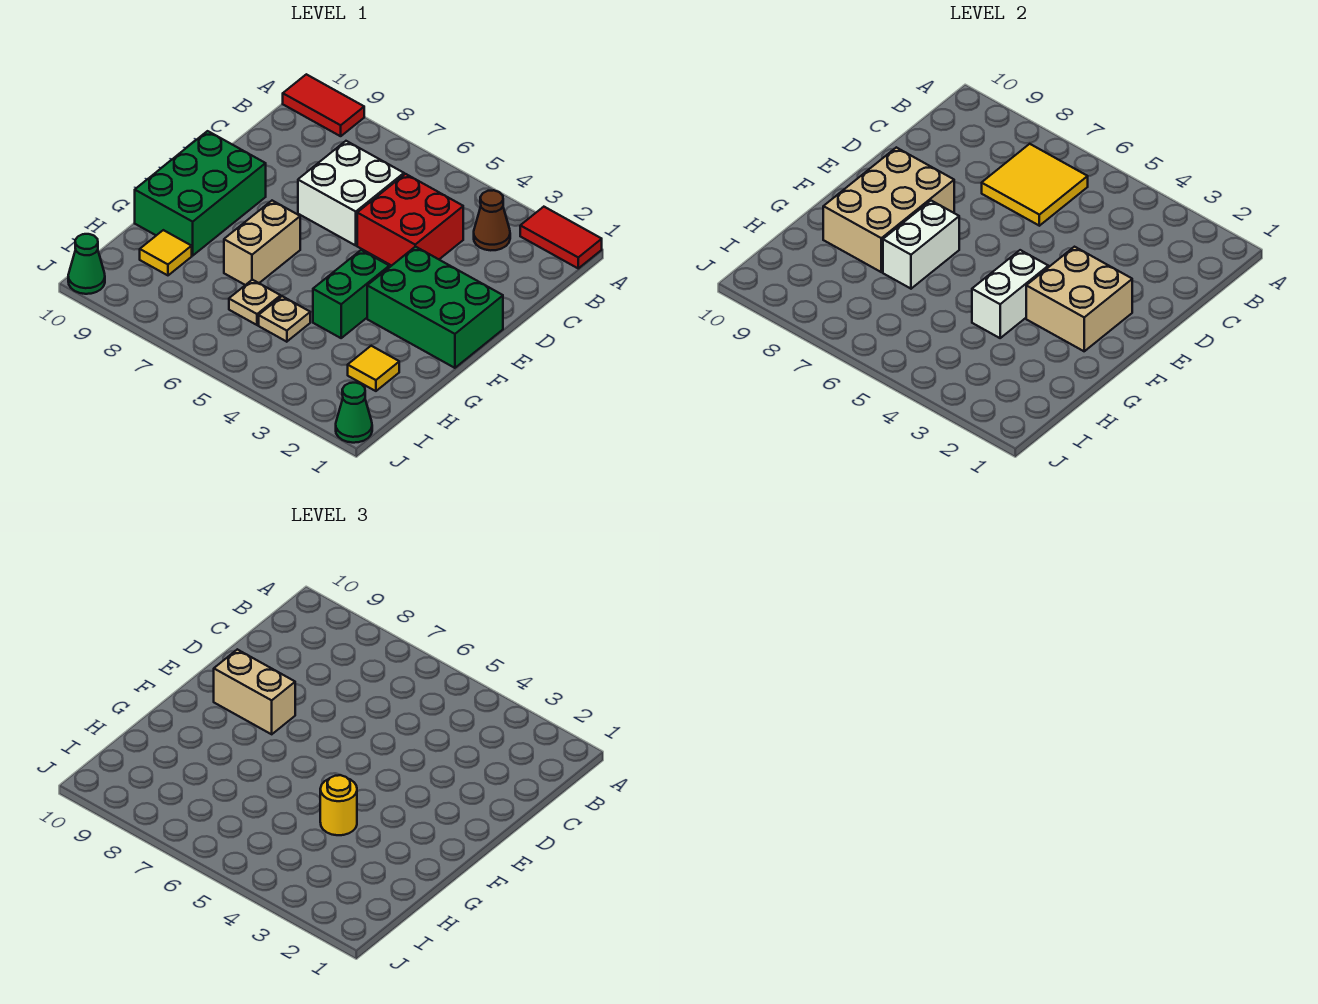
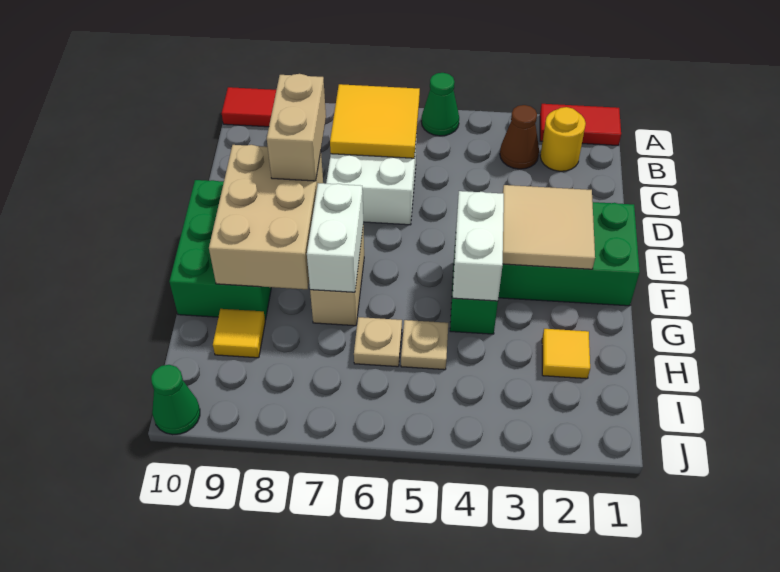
red 2x2 brick [357,174,463,266] -> none
tan 2x2 brick [1026,247,1132,351] -> tan 2x2 tile [503,185,595,269]
tan 1x2 brick [214,649,295,734] -> tan 1x2 brick turned to [267,74,326,181]
yellow 1x1 round brick [320,775,357,835] -> yellow 1x1 round brick moved to [540,107,586,171]
green 1x1 cone [336,383,372,443] -> green 1x1 cone moved to [421,73,459,136]

